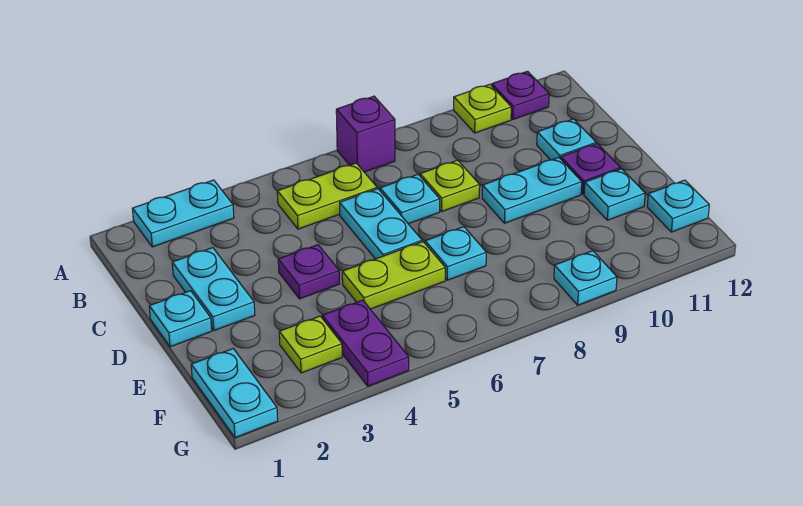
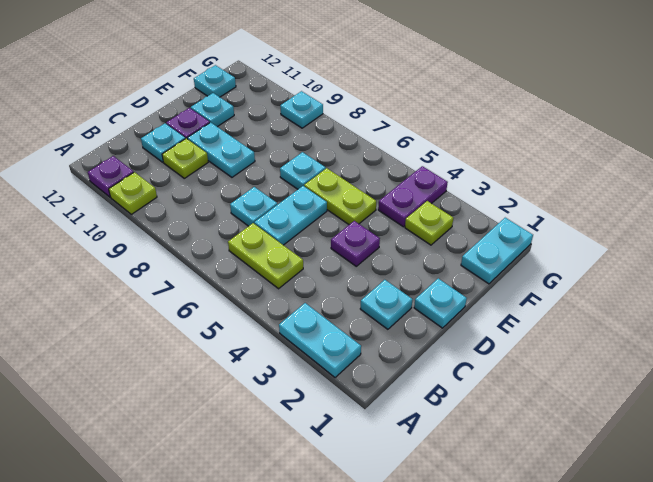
purple 1x1 brick [336,96,395,172] -> none
cyan 1x2 plate [172,248,255,330] -> cyan 1x1 plate [360,280,413,329]
lime 1x1 plate [420,160,480,212] -> lime 1x1 plate moved to [162,138,208,178]

